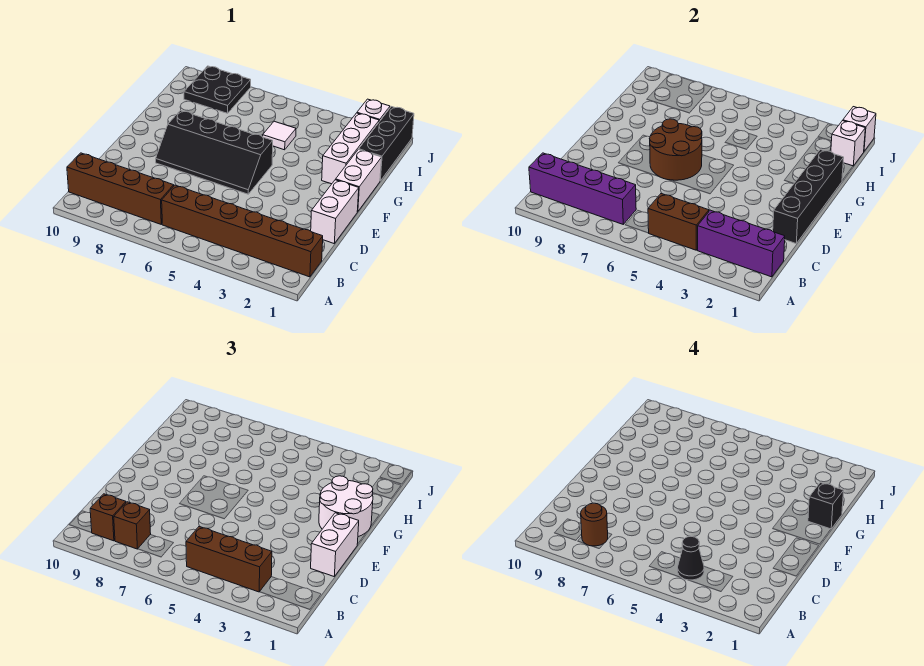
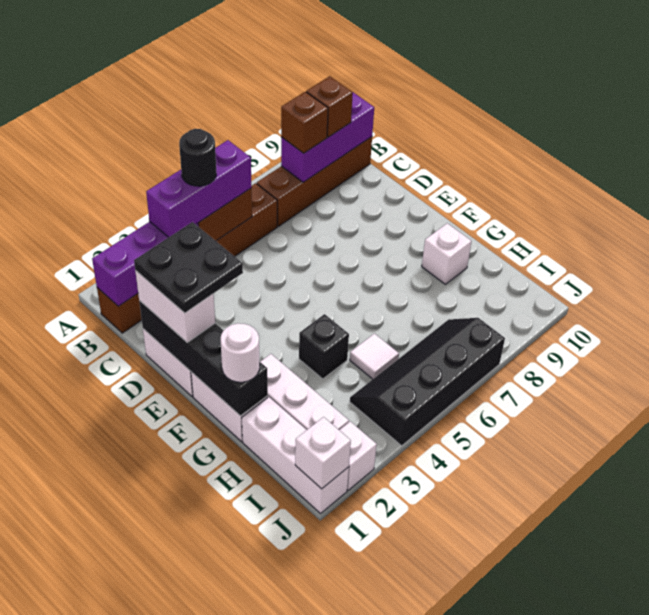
brown 1x3 brick [186,527,272,592] -> purple 1x3 brick [146,140,252,237]
black 1x1 cone [678,536,704,580] -> black 1x1 round brick [179,129,216,186]
purple 1x4 brick [529,153,636,224] -> purple 1x3 brick [281,93,374,182]
brown 1x1 round brick [581,503,608,546] -> none
black 2x4 slope [156,110,273,194] -> black 2x4 slope moved to [350,318,505,446]
brown 2x2 round brick [649,119,702,180] -> none
white 2x2 round brick [319,476,373,537] -> white 1x1 round brick [221,323,260,382]
black 1x1 brick [808,483,844,529] -> black 1x1 brick moved to [299,314,349,379]
black 1x3 brick [359,107,414,181] -> white 1x3 brick [242,397,349,514]
white 1x1 brick [831,121,865,166] -> white 1x1 brick moved to [422,223,472,284]
black 2x2 plate [184,66,251,113] -> black 2x2 plate moved to [134,222,243,313]

